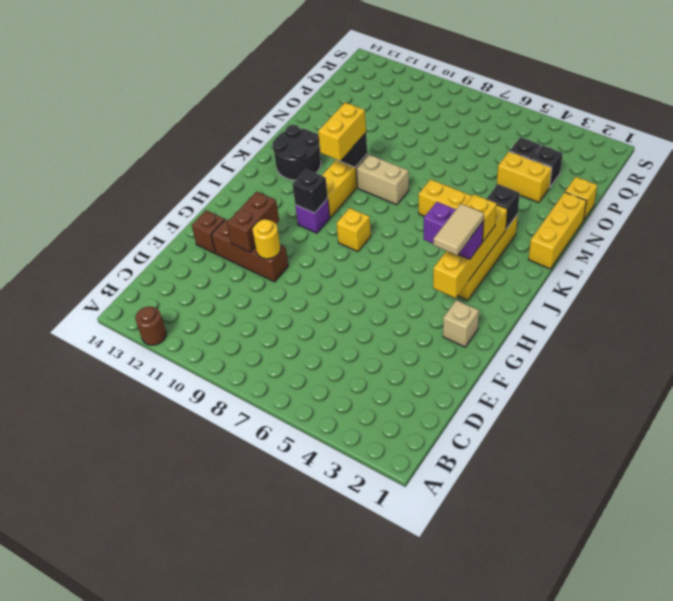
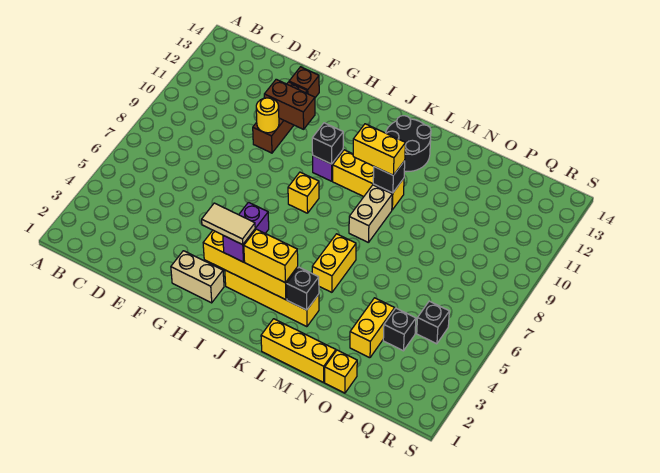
brown 1x1 round brick [135,306,166,345] -> none
tan 1x1 brick [443,300,479,347] -> tan 1x2 brick [171,251,224,303]
yellow 1x1 brick [466,194,497,242] -> yellow 1x2 brick [244,229,298,283]
black 1x1 brick [531,145,563,188] -> black 1x1 brick moved to [417,301,449,344]

